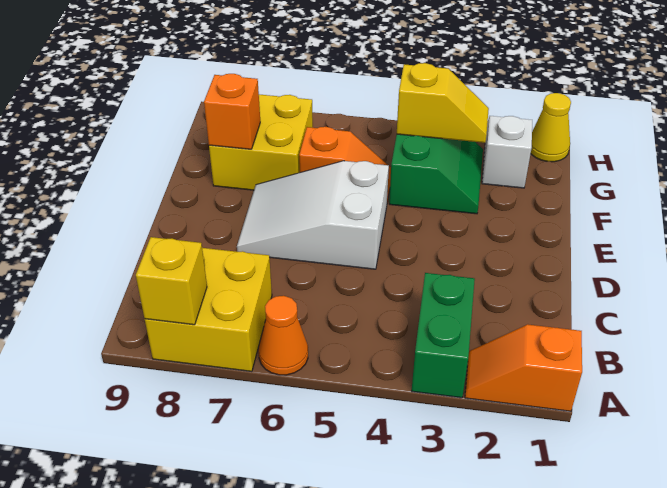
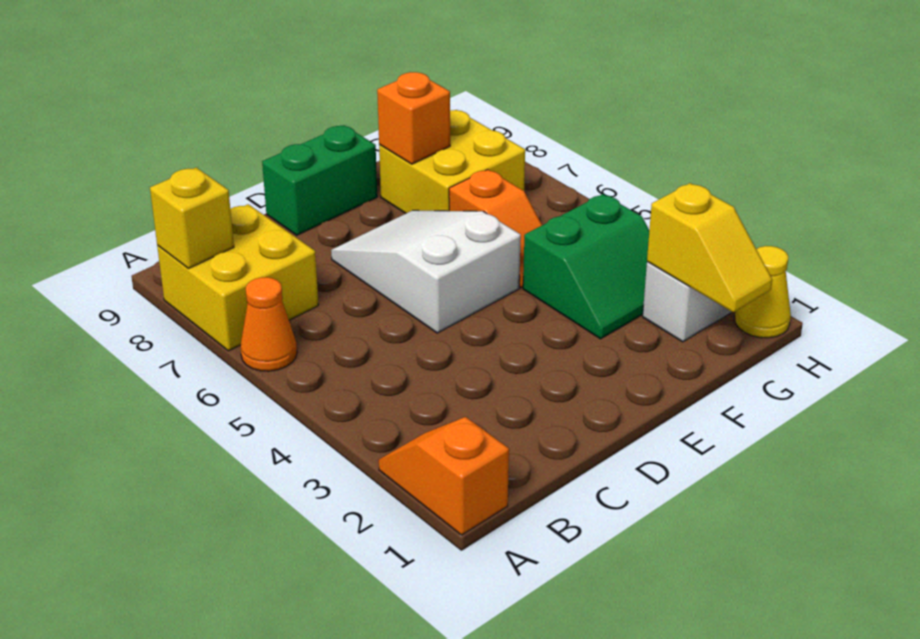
green 1x2 brick [412,273,475,398] -> green 1x2 brick moved to [262,125,377,235]
yellow 1x2 slope [397,63,489,143] -> yellow 1x2 slope moved to [647,183,772,312]

